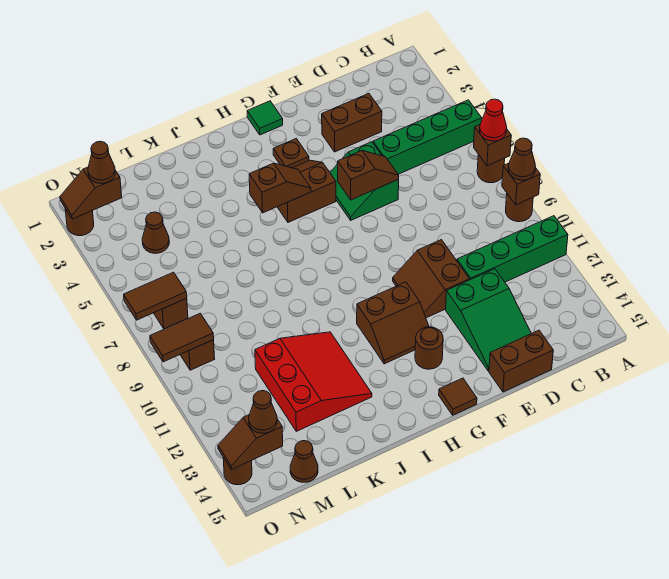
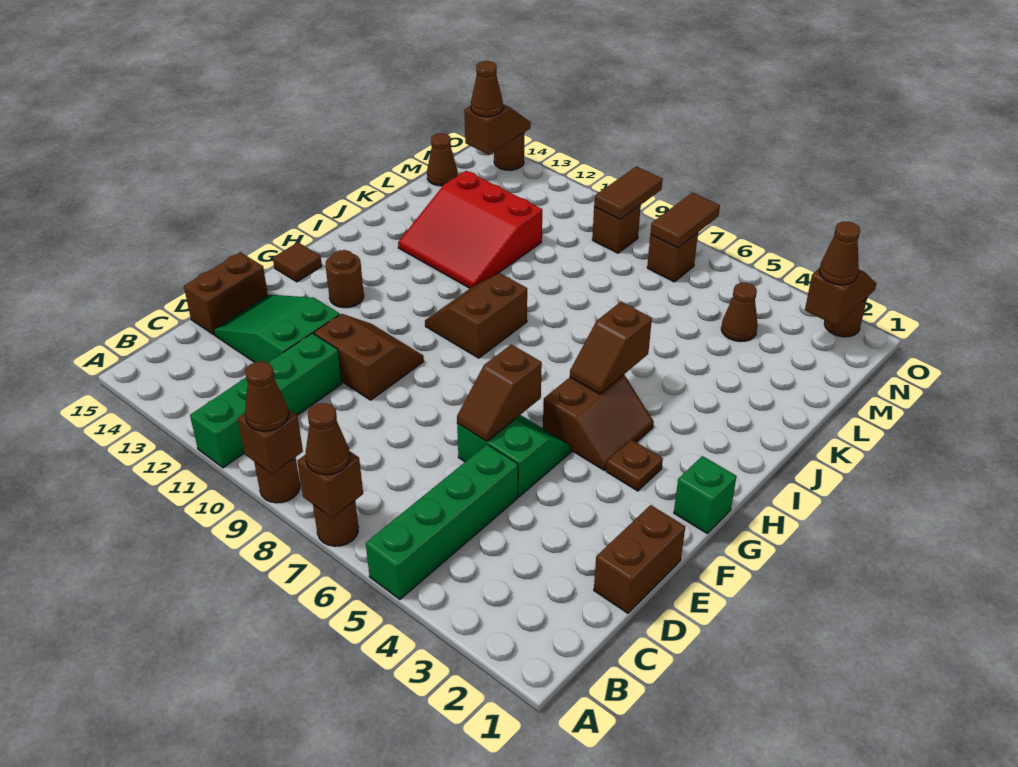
red 1x1 cone [480,99,507,141] -> brown 1x1 cone [305,403,350,475]
brown 1x2 brick [322,94,382,152] -> brown 1x2 brick moved to [594,505,685,613]
green 1x1 tile [247,101,283,135] -> green 1x1 brick [674,456,737,533]
brown 2x2 slope [357,282,429,364] -> brown 2x2 slope moved to [425,273,527,358]

